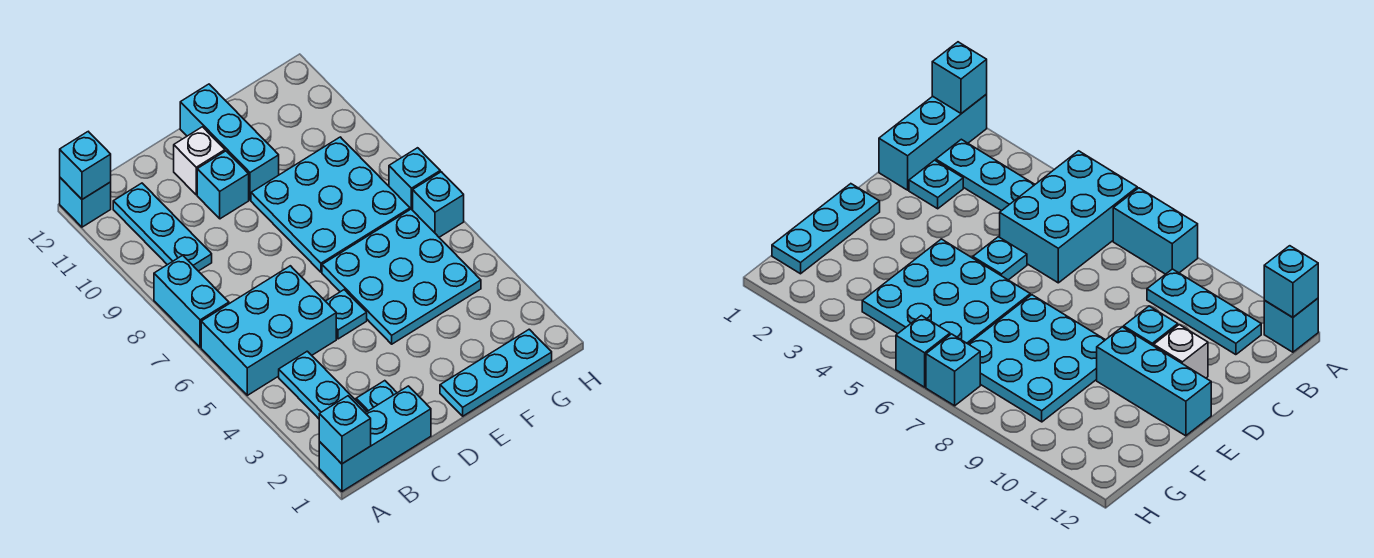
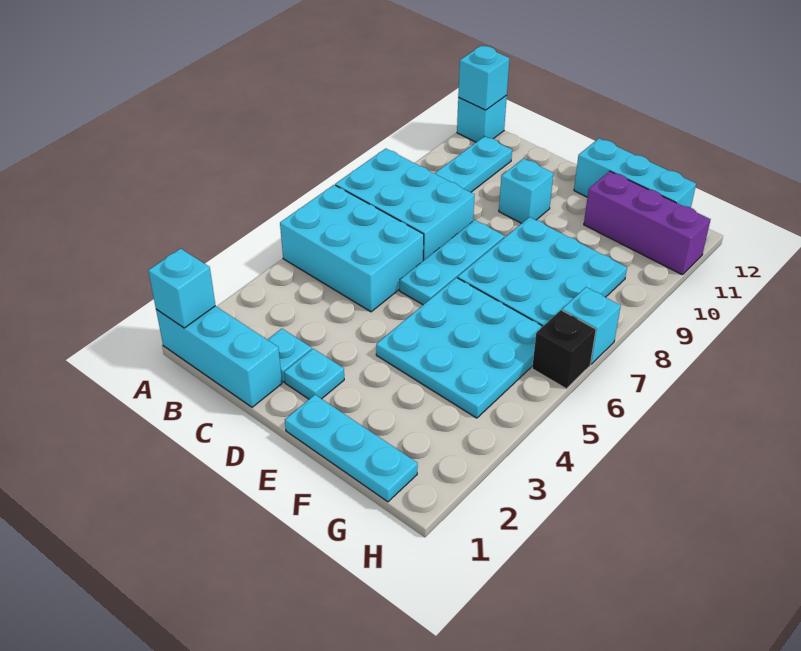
cyan 1x2 brick [154,255,229,347] -> cyan 2x3 brick [335,149,475,261]
cyan 1x3 plate [279,351,367,419] -> cyan 1x3 plate moved to [400,220,504,305]
cyan 1x1 plate [326,290,367,339] -> cyan 1x1 plate moved to [284,349,344,399]
white 1x1 brick [174,127,225,195] -> none
cyan 1x3 brick [180,84,279,200] -> cyan 1x3 brick turned to [574,138,696,208]
none -> purple 1x3 brick [584,171,711,275]
cyan 1x1 brick [413,172,464,237] -> black 1x1 brick [532,310,596,389]

